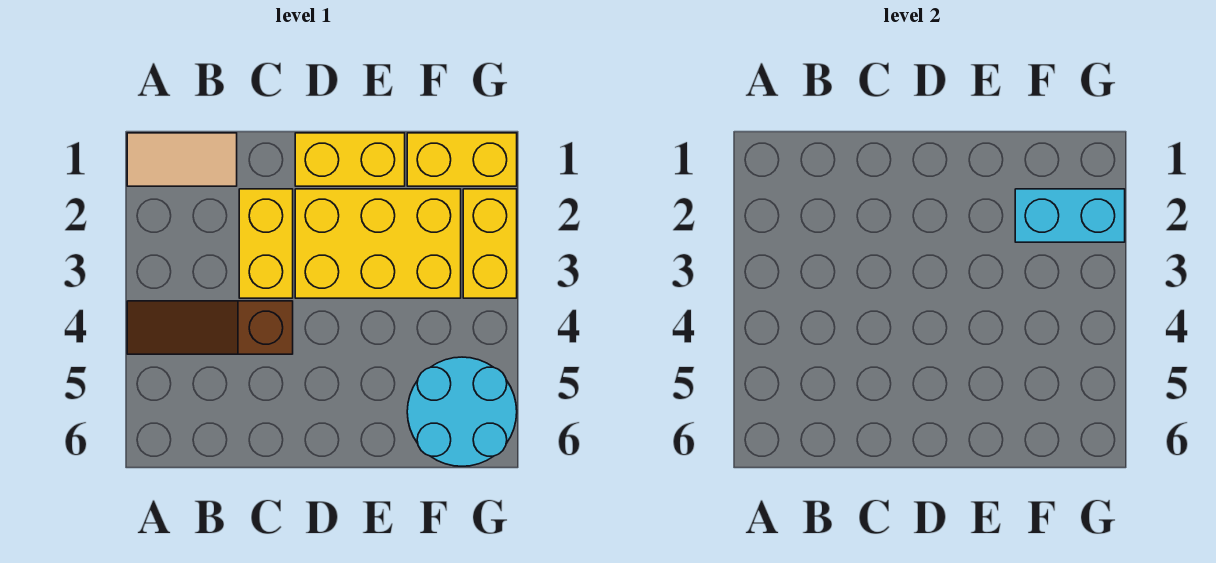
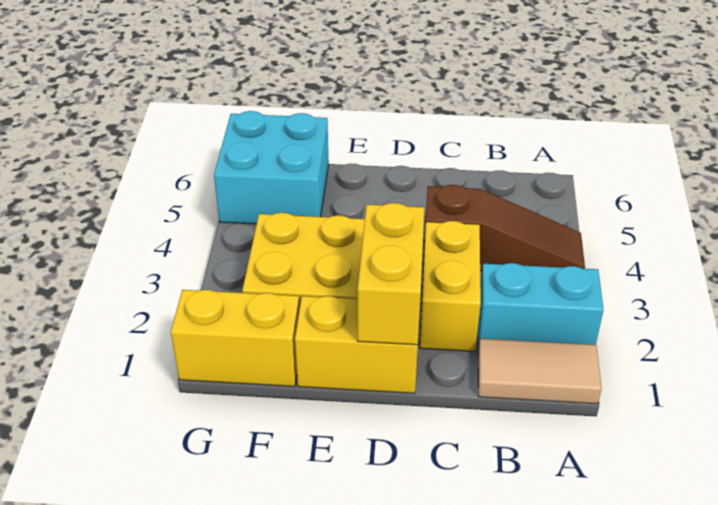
cyan 1x2 brick [1015,189,1125,242] -> cyan 1x2 brick moved to [478,263,604,350]
cyan 2x2 round brick [407,357,517,466] -> cyan 2x2 brick [214,111,329,224]
yellow 1x2 brick [463,189,517,298] -> yellow 1x2 brick moved to [358,203,424,345]

